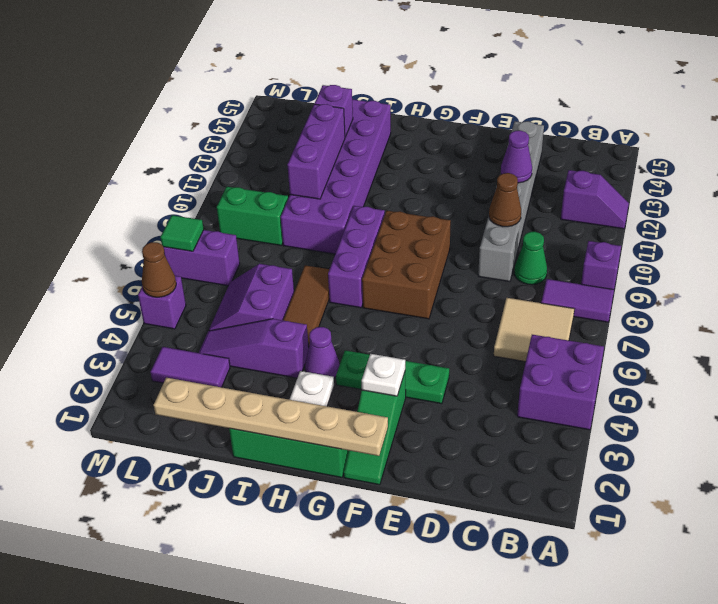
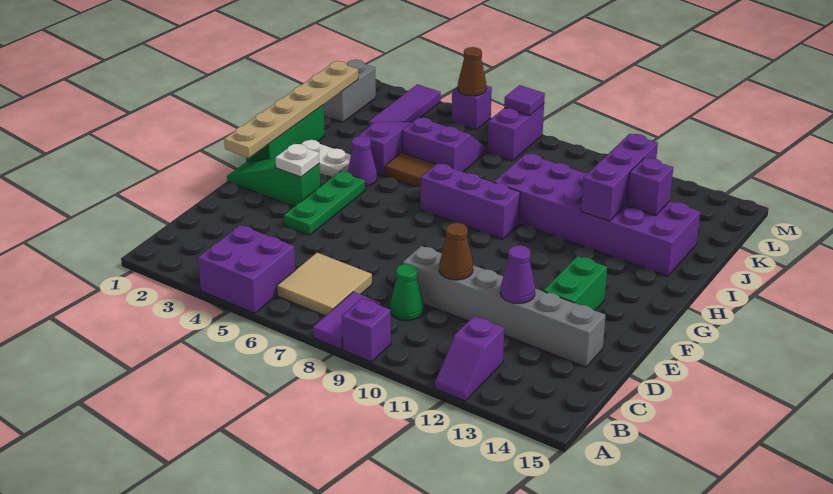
brown 2x3 brick [362,211,451,319] -> none
purple 1x3 brick [287,104,345,199] -> purple 1x3 brick turned to [581,134,658,221]
none -> grey 1x2 brick [324,60,376,122]
purple 1x2 tile [150,347,230,387] -> purple 1x3 tile [369,84,441,127]
green 1x2 brick [217,187,288,245] -> green 1x2 brick moved to [544,256,607,310]
green 1x1 tile [161,215,204,251] -> purple 1x1 tile [504,85,545,116]

